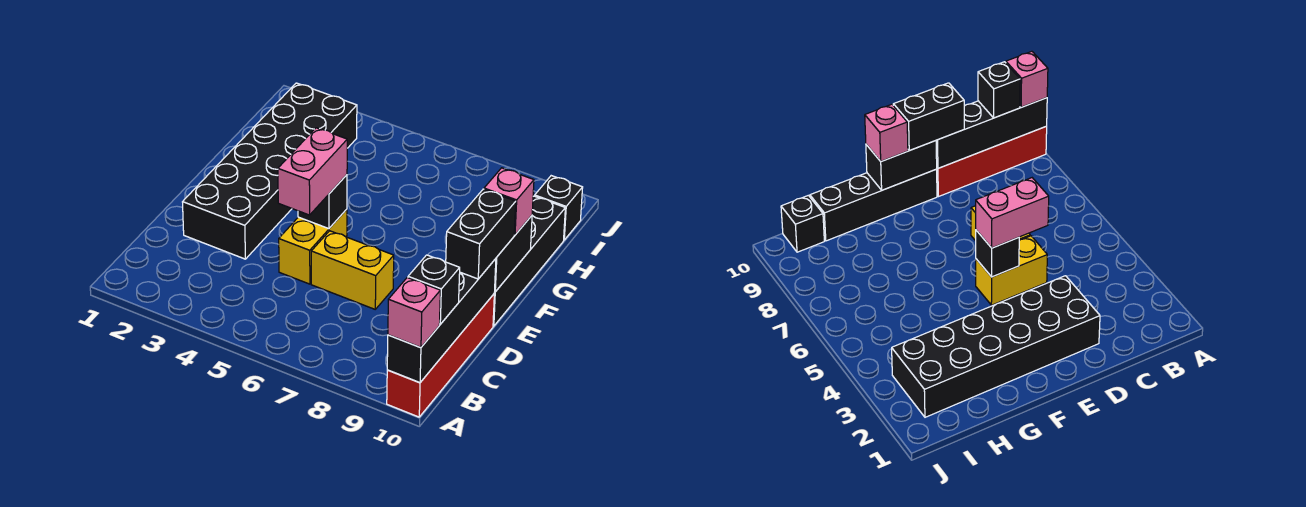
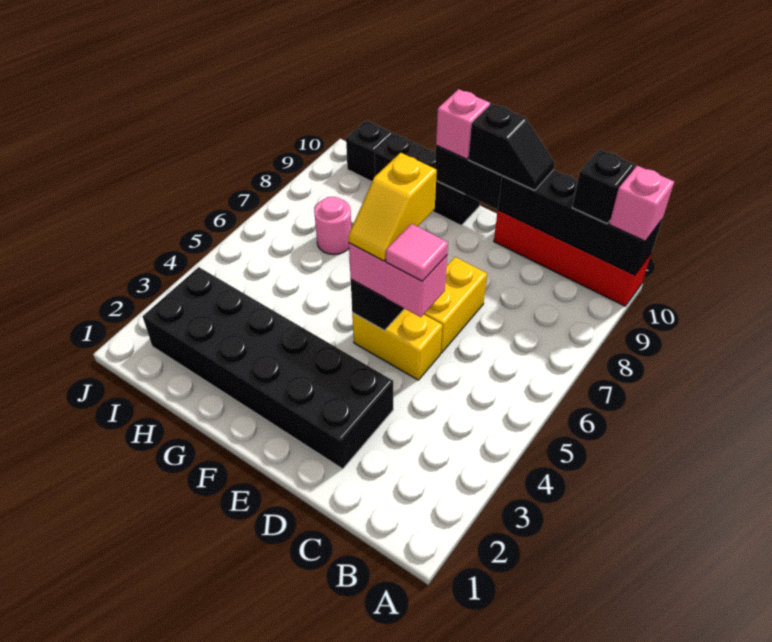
none -> pink 1x1 tile [386,224,448,281]
black 1x2 brick [446,189,516,279] -> black 1x2 slope [468,104,555,190]
none -> yellow 1x2 slope [348,153,437,261]
black 1x4 brick [493,196,565,326] -> black 1x3 brick [375,134,480,225]
none -> pink 1x1 round brick [314,197,351,255]

